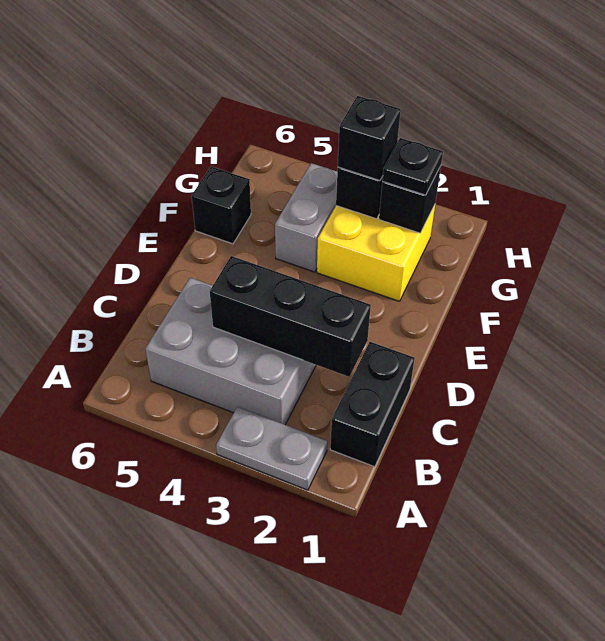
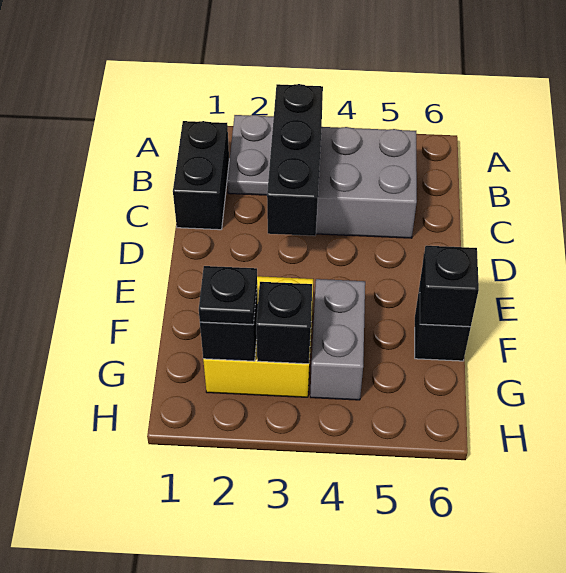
grey 1x2 plate [216,407,327,490] -> grey 1x2 plate turned to [227,115,274,195]
black 1x3 brick [210,256,371,377] -> black 1x3 brick turned to [267,84,323,236]
black 1x1 brick [338,96,401,180] -> black 1x1 brick moved to [420,246,479,327]

